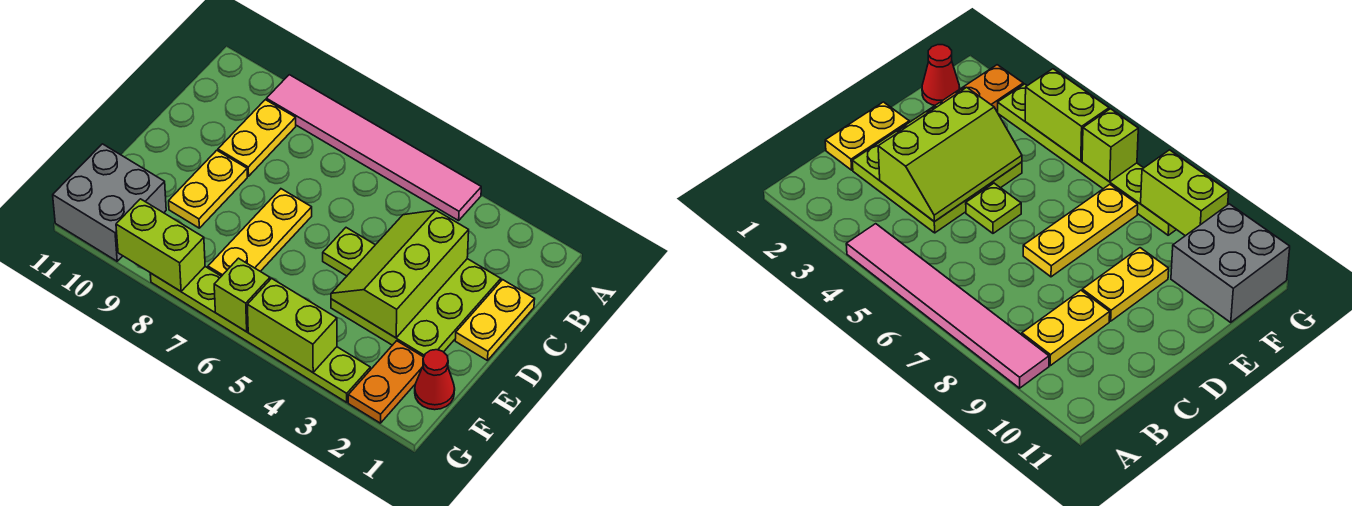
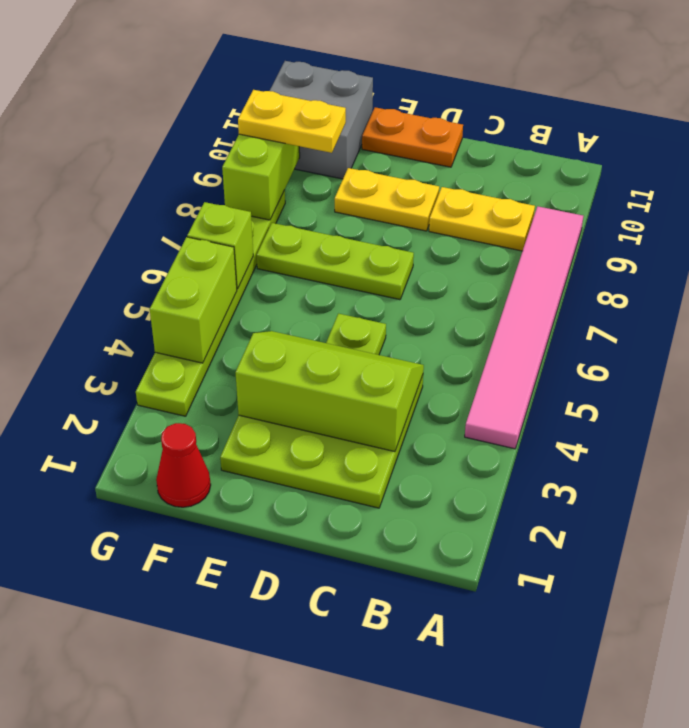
yellow 1x2 plate [455,280,535,361] -> yellow 1x2 plate moved to [238,90,346,153]
yellow 1x3 plate [208,189,312,276] -> lime 1x3 plate [257,223,414,300]
orange 1x2 plate [348,341,424,423] -> orange 1x2 plate moved to [362,107,463,167]

